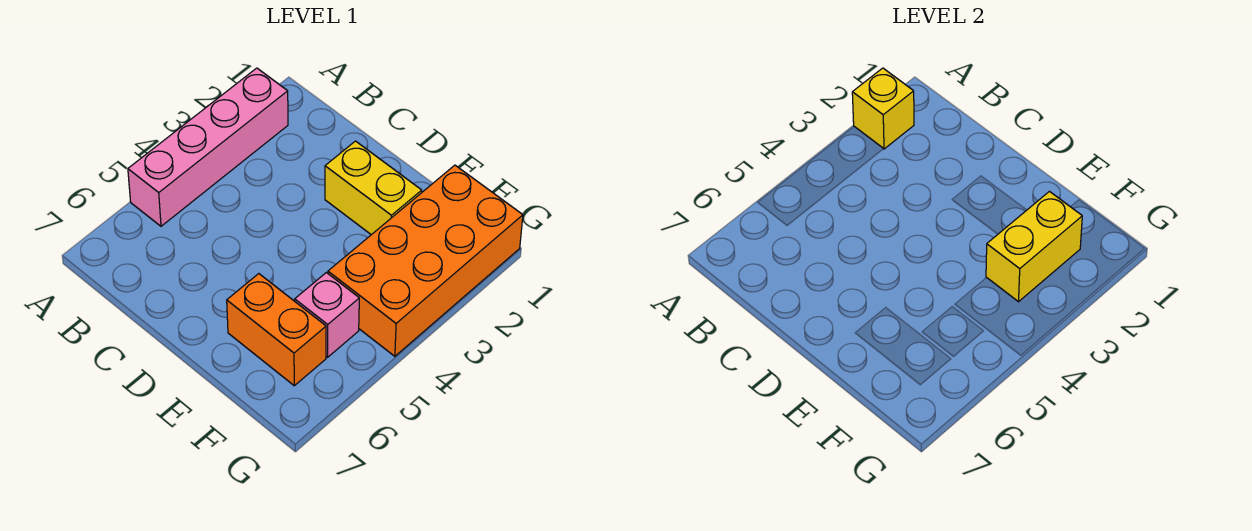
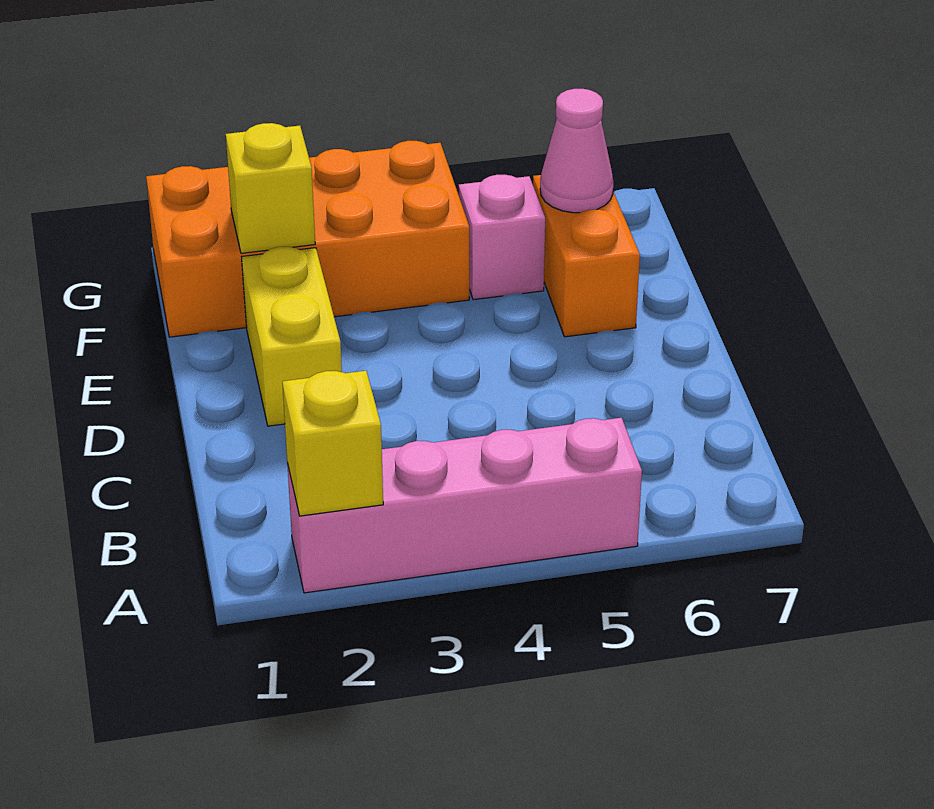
yellow 1x2 brick [986,192,1082,302] -> yellow 1x1 brick [226,123,315,253]
none -> pink 1x1 cone [540,89,613,213]

